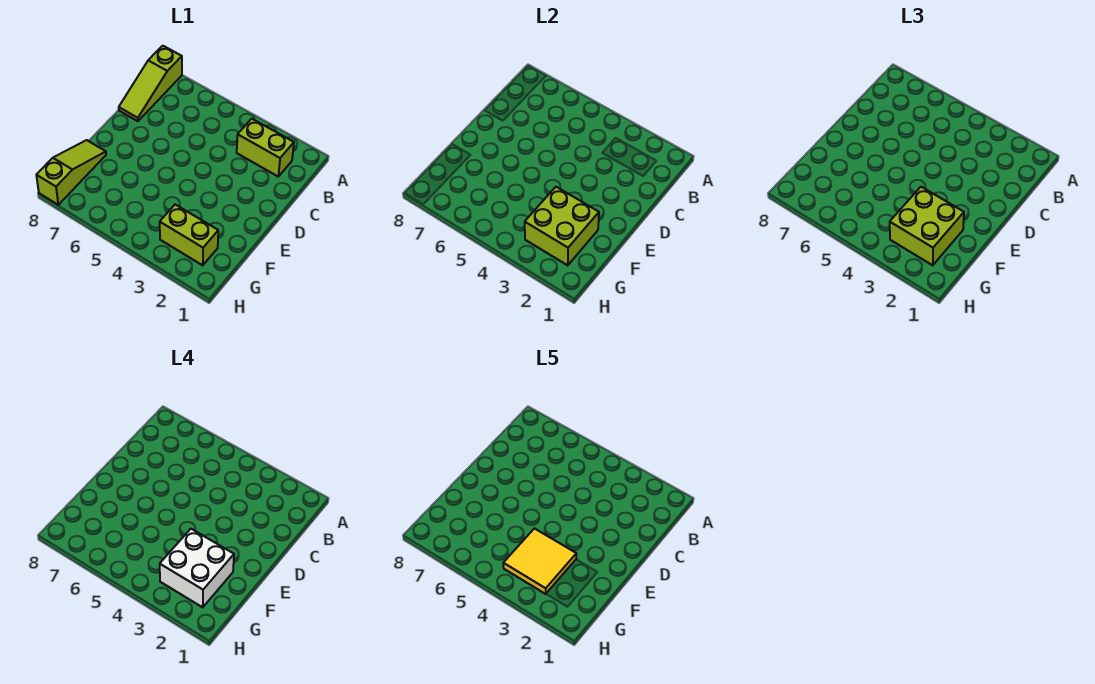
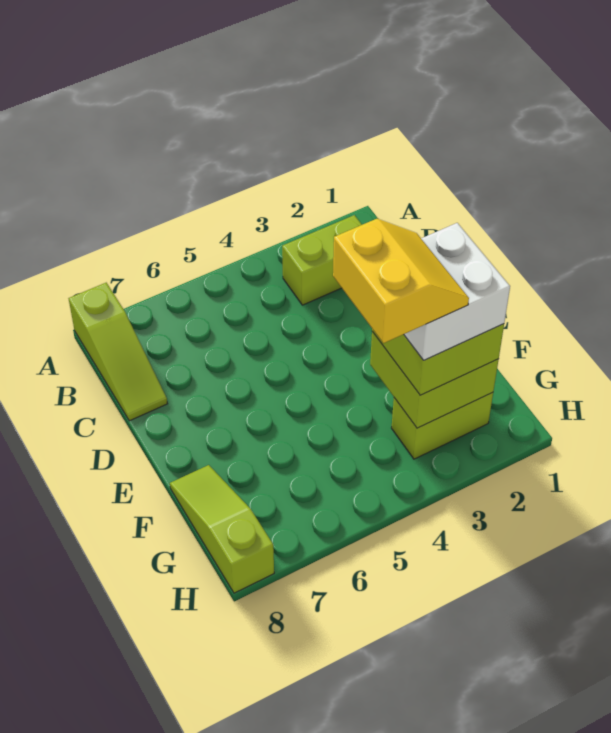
yellow 2x2 tile [503,529,576,594] -> yellow 2x2 slope [333,219,469,343]

